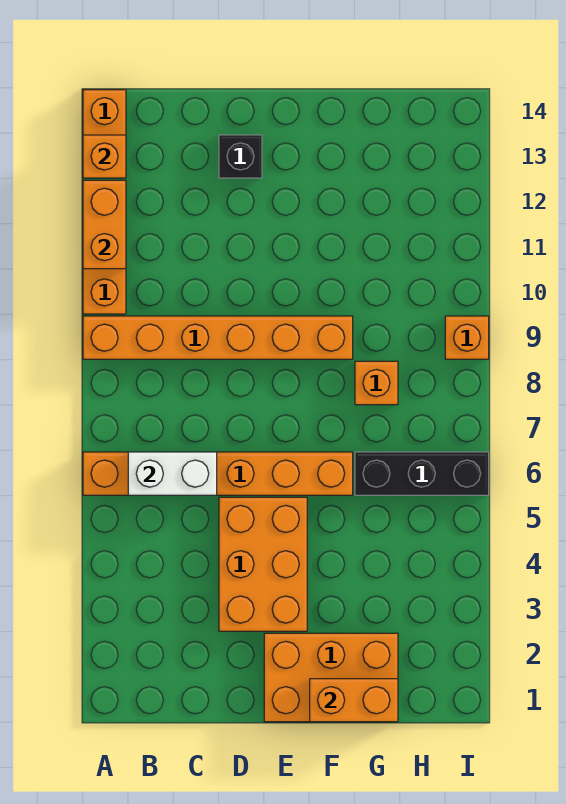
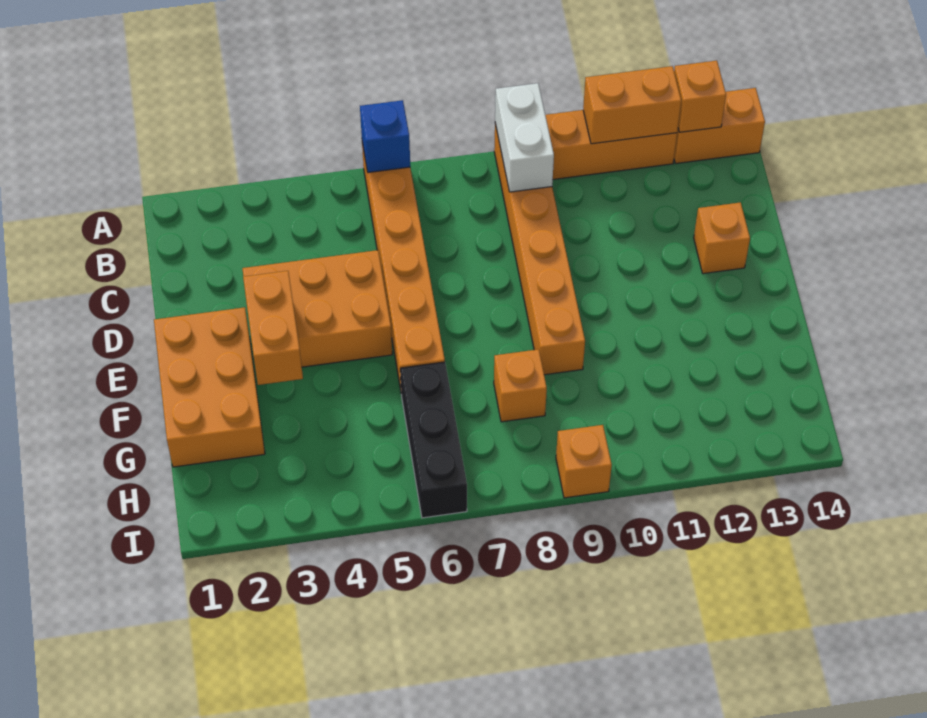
none -> blue 1x1 brick [360,100,410,173]
white 1x2 brick [128,452,217,495] -> white 1x2 brick moved to [495,83,554,192]
black 1x1 brick [219,135,262,178] -> orange 1x1 brick [694,202,750,274]
orange 1x2 brick [310,679,398,722] -> orange 1x2 brick moved to [243,271,303,385]

